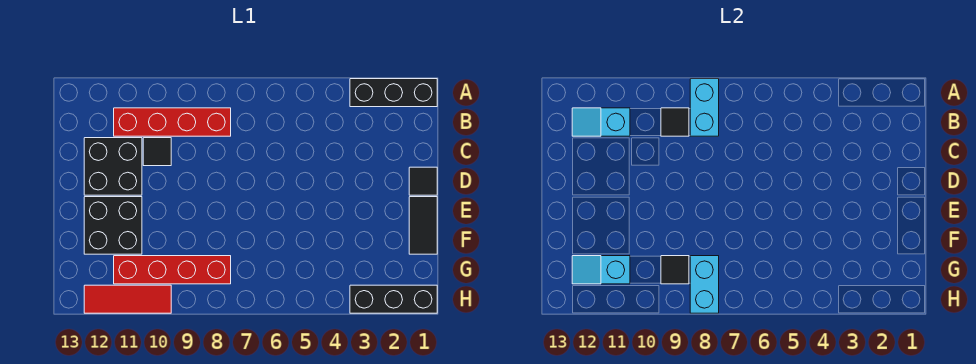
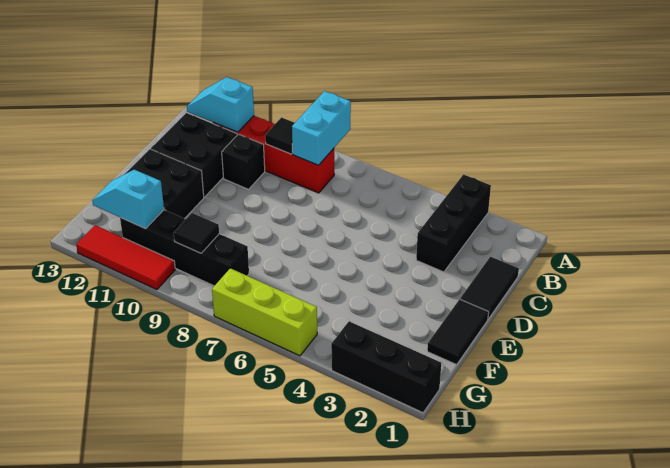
black 1x3 brick [350,79,437,107] -> black 1x3 brick turned to [416,175,491,272]
black 1x1 tile [143,138,171,166] -> black 1x1 brick [222,134,265,189]
black 1x1 tile [409,167,437,195] -> black 1x2 tile [460,257,519,319]
red 1x4 brick [114,256,231,284] -> black 1x4 brick [120,210,249,286]
cyan 1x2 brick [690,256,719,313] -> none
none -> lime 1x3 brick [212,268,317,356]

